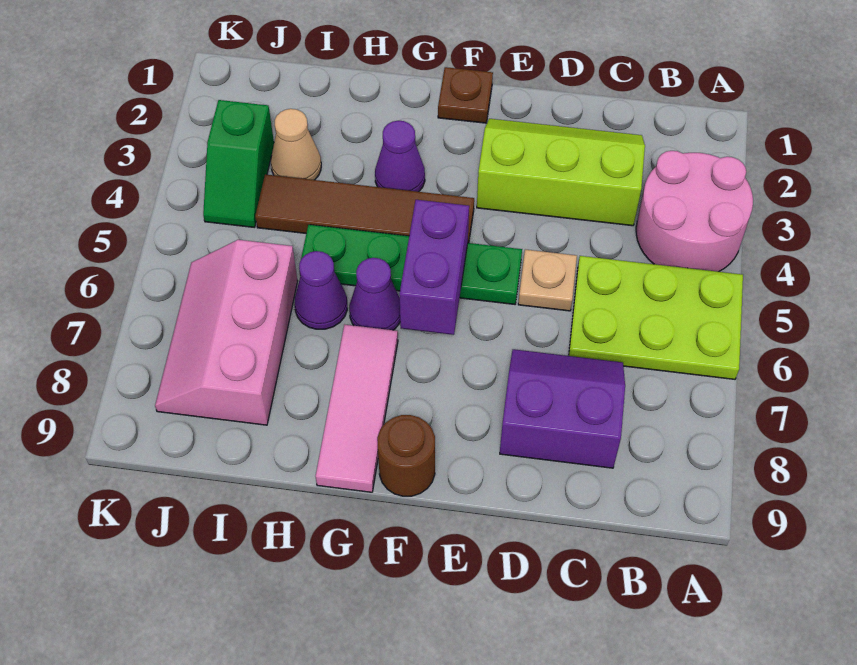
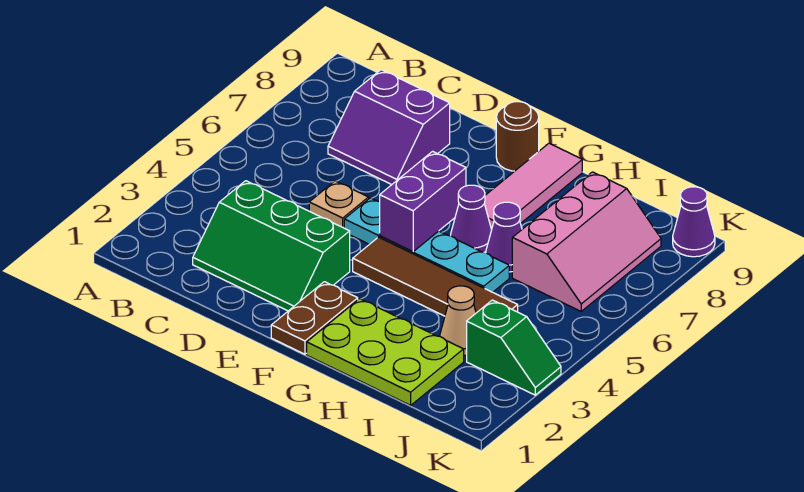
pink 2x2 round brick [636,151,753,272] -> none
lime 2x3 plate [569,256,743,379] -> lime 2x3 plate moved to [307,299,464,405]
lime 2x3 slope [477,119,645,226] -> green 2x3 slope [193,181,350,311]
green 1x4 plate [299,225,522,304] -> cyan 1x4 plate [344,198,509,292]
brown 1x1 plate [438,67,493,123] -> brown 1x2 plate [271,282,358,354]
purple 1x1 cone [375,121,425,192] -> purple 1x1 cone moved to [673,187,715,257]
green 1x2 slope [203,100,274,228] -> green 1x2 slope turned to [467,300,561,395]

